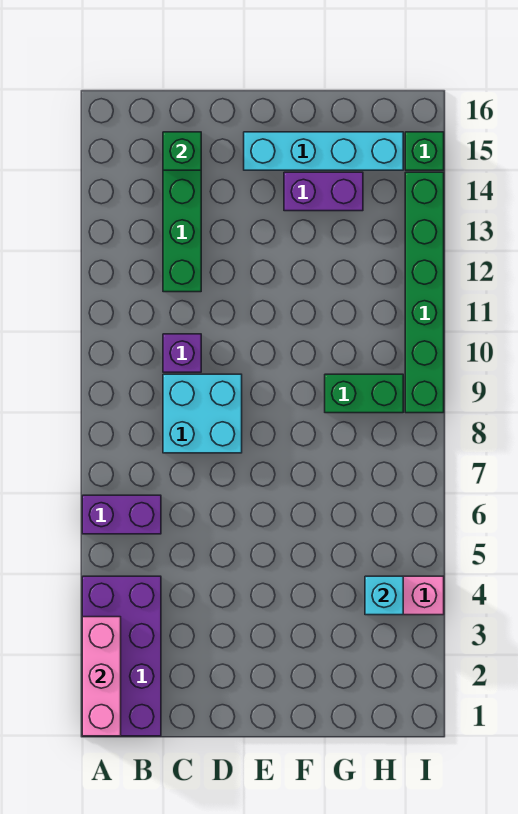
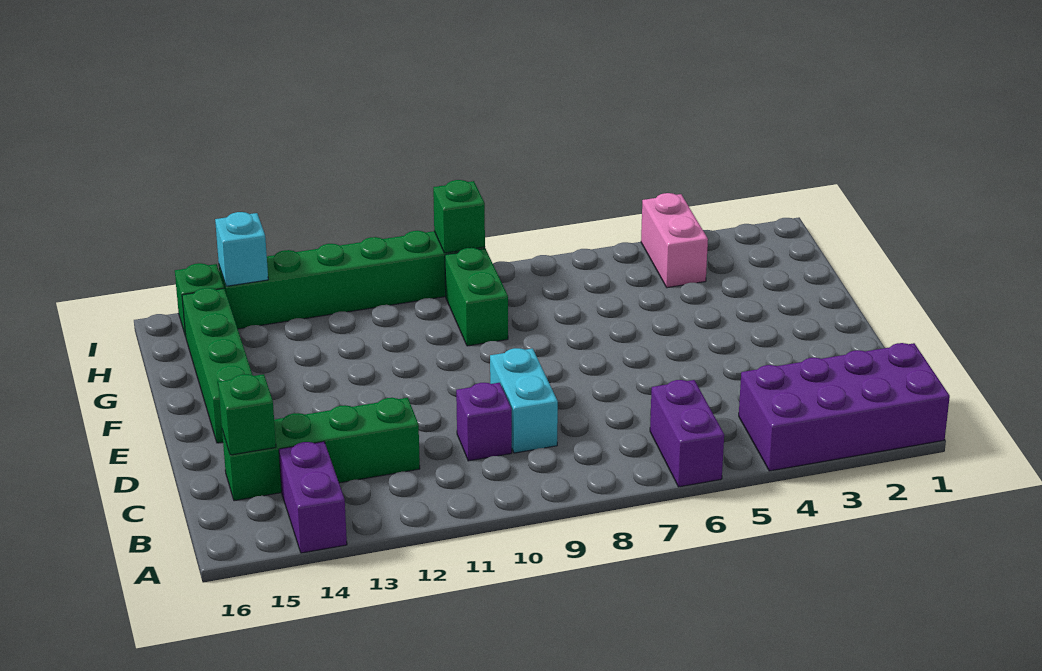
pink 1x3 brick [82,617,121,736] -> none
cyan 2x2 brick [163,374,242,453] -> cyan 1x2 brick [490,348,558,453]
cyan 1x4 brick [244,132,403,170] -> green 1x4 brick [182,288,252,443]
purple 1x2 brick [284,172,363,211] -> purple 1x2 brick moved to [279,442,347,553]
cyan 1x1 brick [365,576,403,615] -> cyan 1x1 brick moved to [215,212,268,286]
none -> green 1x1 brick [433,180,485,253]

